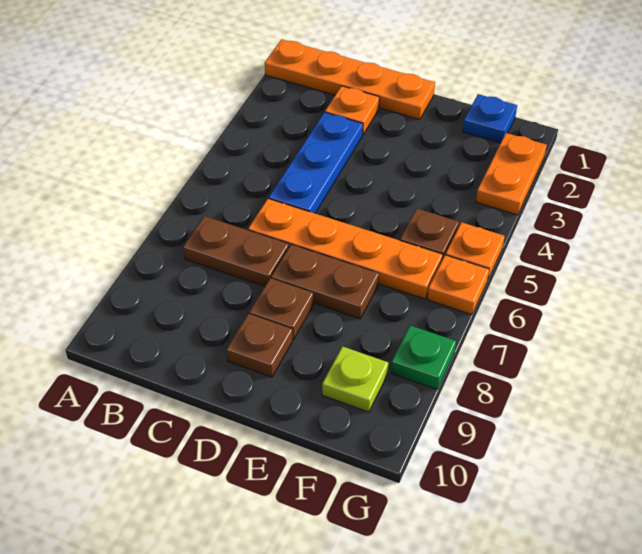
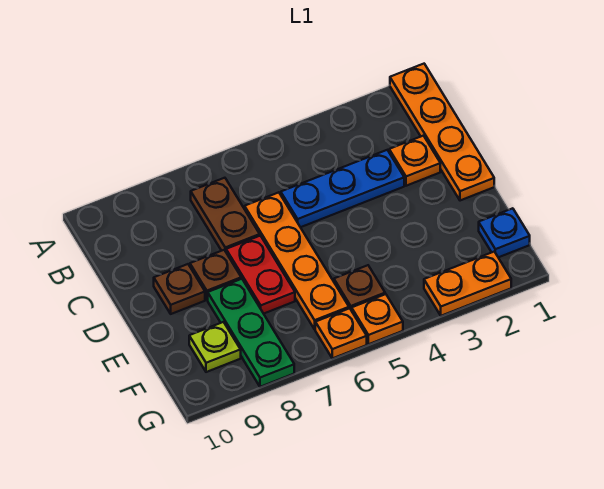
brown 1x2 plate [271,245,379,319] -> red 1x2 plate [226,236,295,314]
green 1x1 plate [391,326,456,390] -> green 1x3 plate [208,279,294,387]

